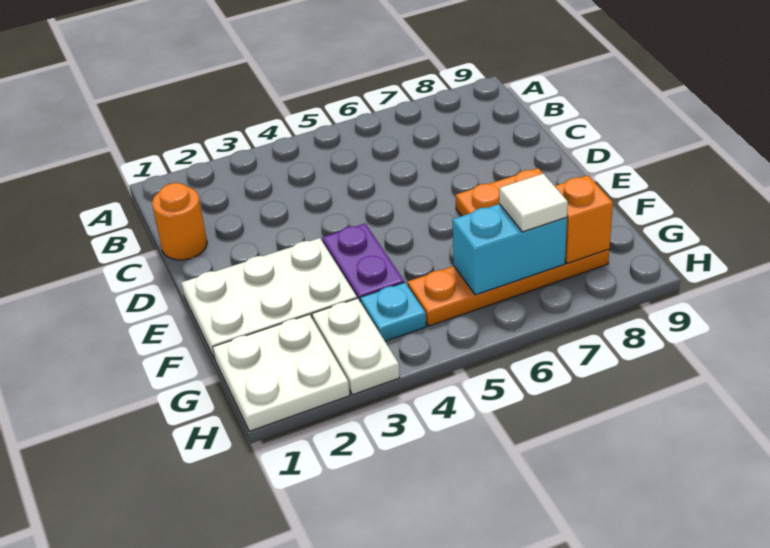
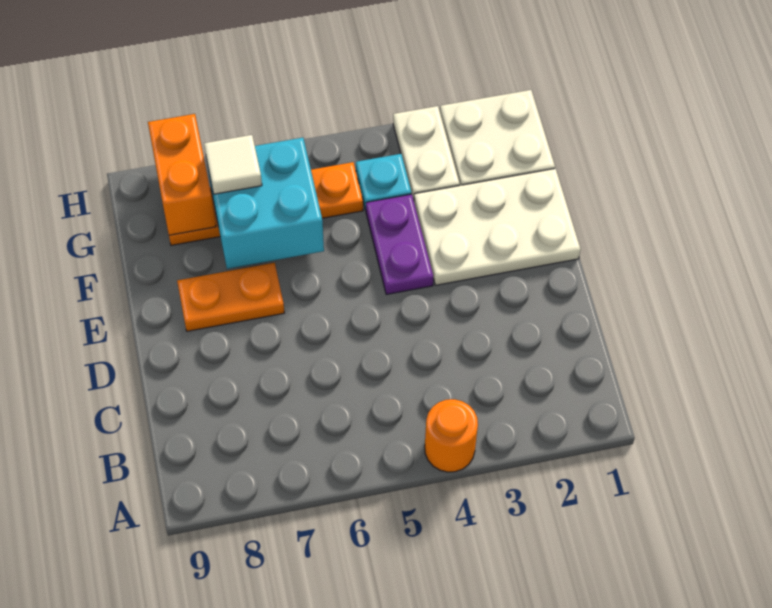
orange 1x1 round brick [152,183,207,260] -> orange 1x1 round brick moved to [425,399,478,472]
cyan 1x2 brick [452,204,567,295] -> cyan 2x2 brick [206,138,324,269]
orange 1x1 brick [555,175,613,263] -> orange 1x2 brick [148,114,216,235]

